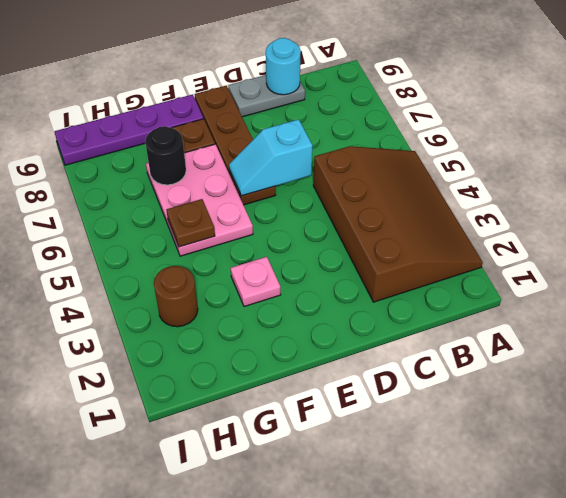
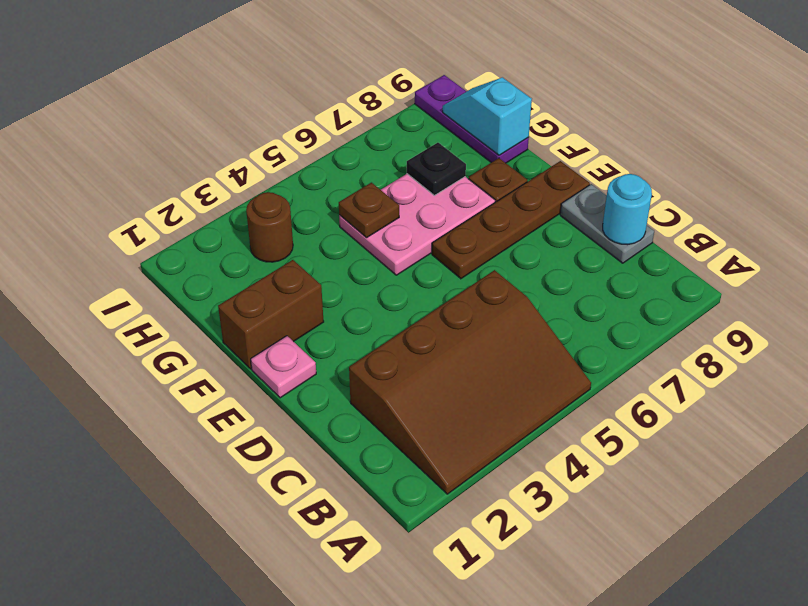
cyan 1x2 slope [229,119,312,196] -> cyan 1x2 slope moved to [443,77,532,155]
none -> brown 1x2 brick [218,260,324,369]
pink 1x1 plate [231,257,281,307] -> pink 1x1 plate moved to [251,336,316,398]
purple 1x4 plate [54,94,203,165] -> purple 1x3 plate [415,75,529,163]
black 1x1 round brick [145,126,186,185] -> black 1x1 plate [407,143,466,195]

